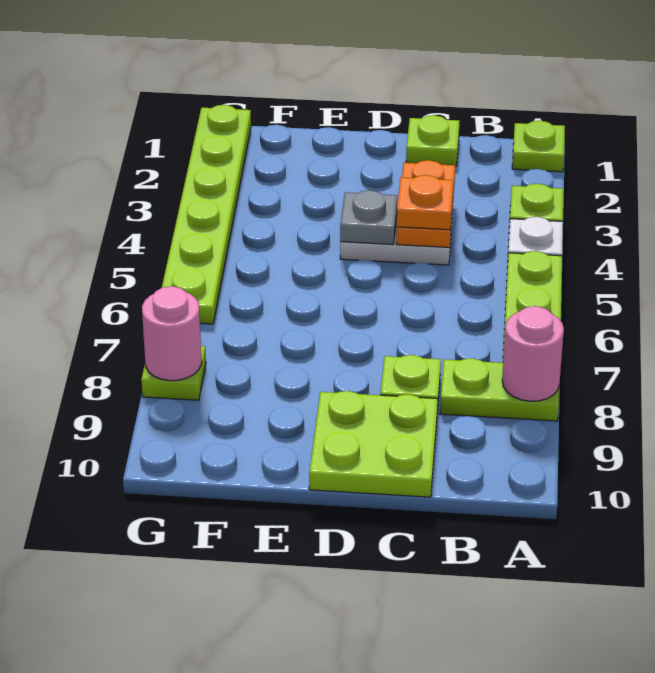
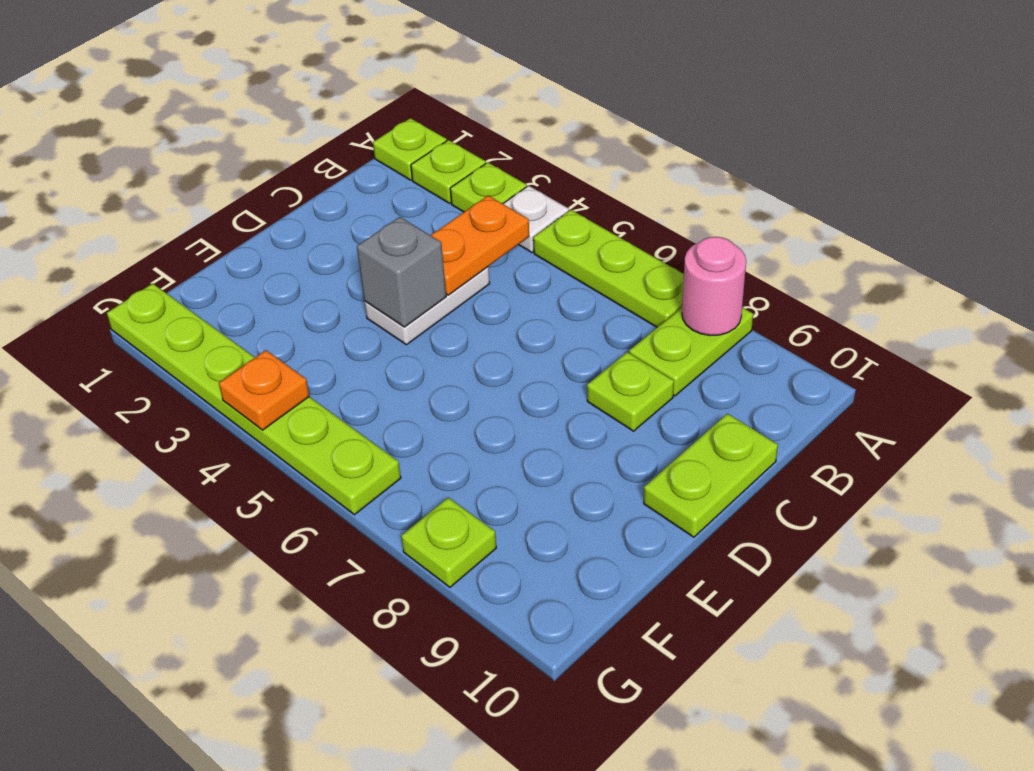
lime 1x1 plate [406,115,459,166] -> lime 1x1 plate moved to [411,140,486,203]
orange 1x2 plate [396,160,455,248] -> orange 1x2 plate turned to [431,196,529,295]
orange 1x1 plate [397,175,454,230] -> orange 1x1 plate moved to [219,350,309,430]
lime 2x2 plate [309,391,438,497] -> lime 1x2 plate [644,414,778,537]
grey 1x1 plate [340,190,397,244] -> grey 1x1 brick [357,217,446,327]
pink 1x1 round brick [142,286,202,381] -> none

